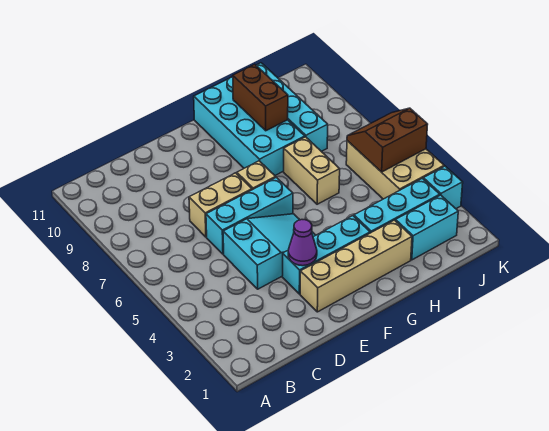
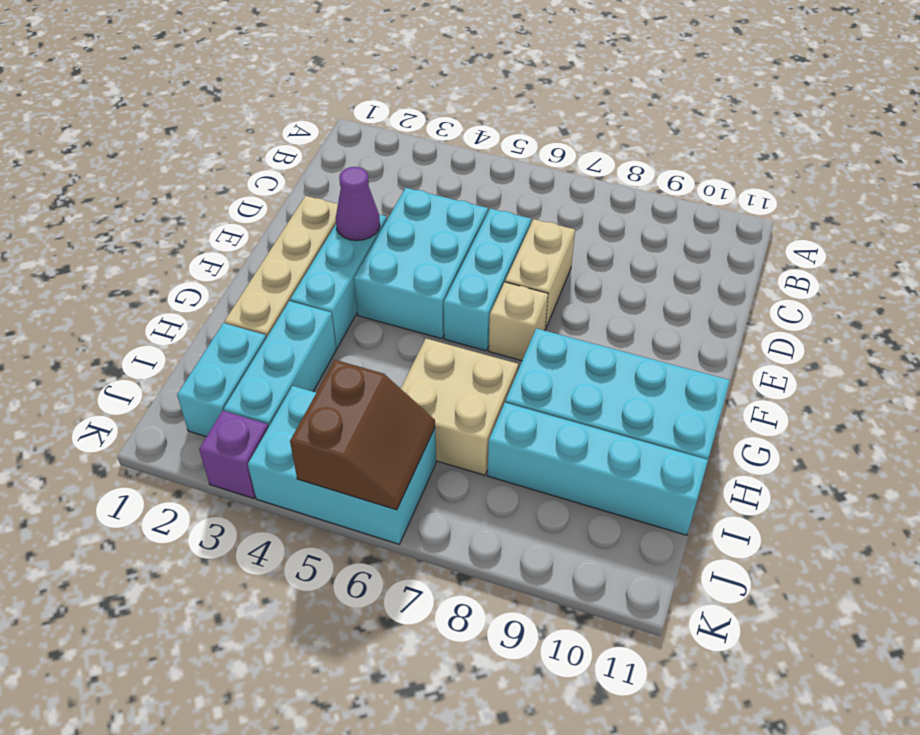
cyan 2x3 slope [223,214,316,289] -> cyan 2x3 brick [354,188,488,339]
tan 1x2 brick [284,137,340,204] -> tan 2x2 brick [401,339,518,475]
brown 1x2 brick [233,64,288,131] -> none
tan 2x3 brick [346,141,444,199] -> cyan 2x3 brick [248,386,436,544]
cyan 1x1 brick [423,166,463,209] -> purple 1x1 brick [199,411,268,498]

